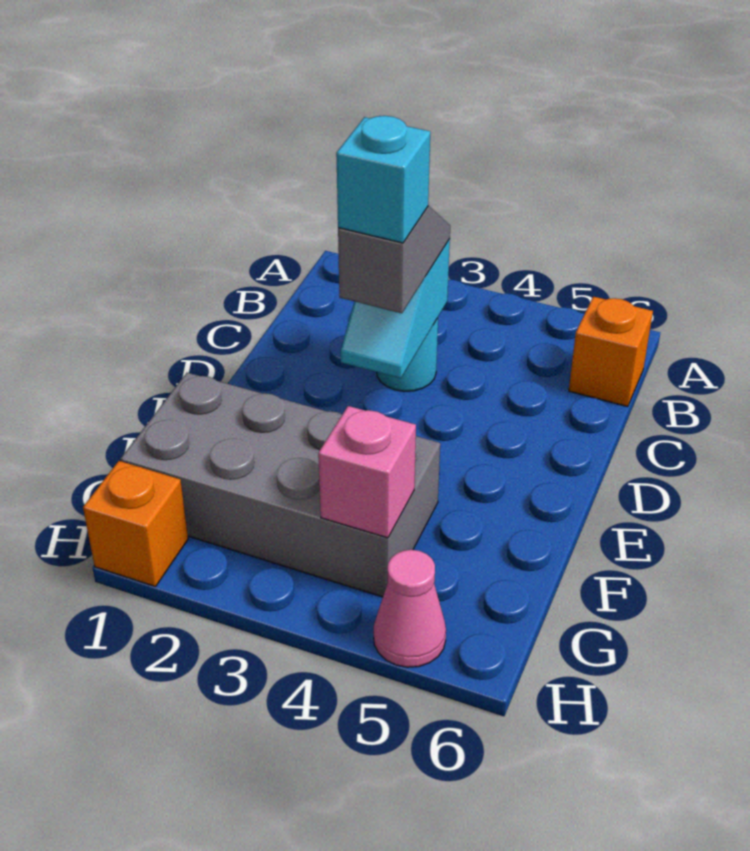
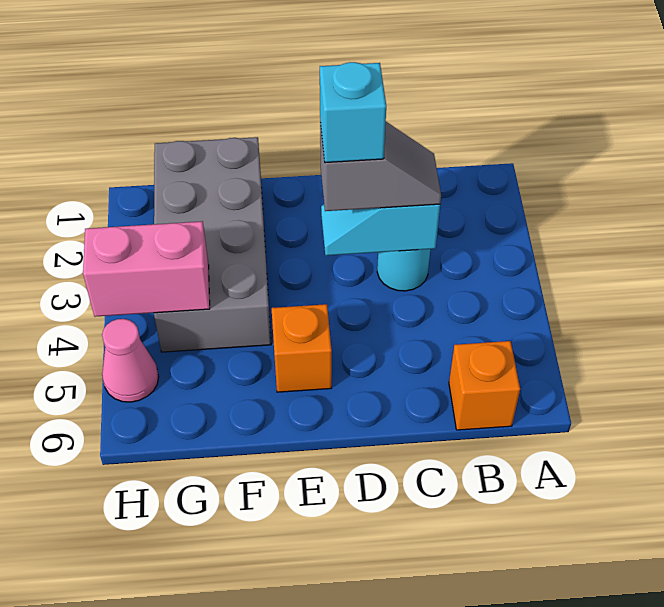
pink 1x1 brick [318,406,416,538] -> pink 1x2 brick [83,221,210,317]
orange 1x1 brick [83,461,188,587] -> orange 1x1 brick moved to [272,304,332,392]

